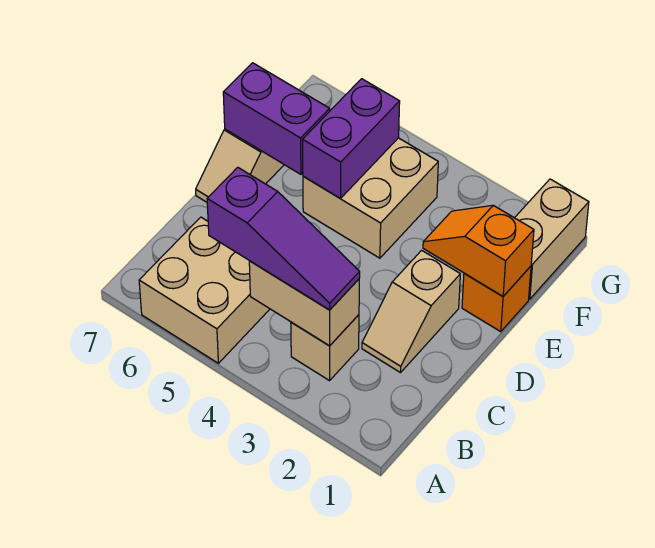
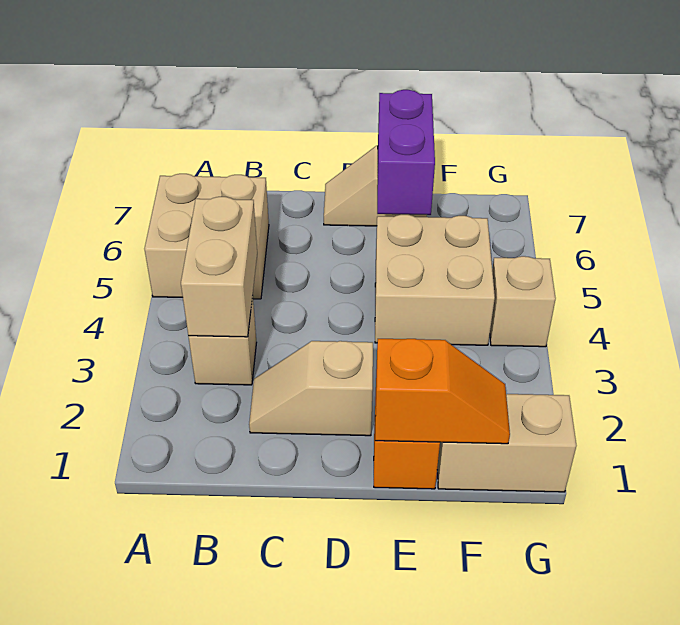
purple 1x3 slope [207,167,360,310] -> none
orange 1x2 slope [423,205,534,296] -> orange 1x2 slope turned to [375,339,510,444]
purple 1x2 brick [303,79,400,198] -> none
none -> tan 1x1 brick [490,256,556,347]

